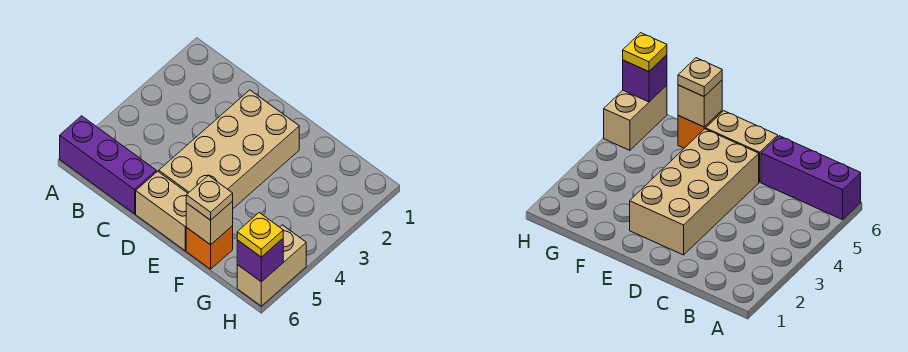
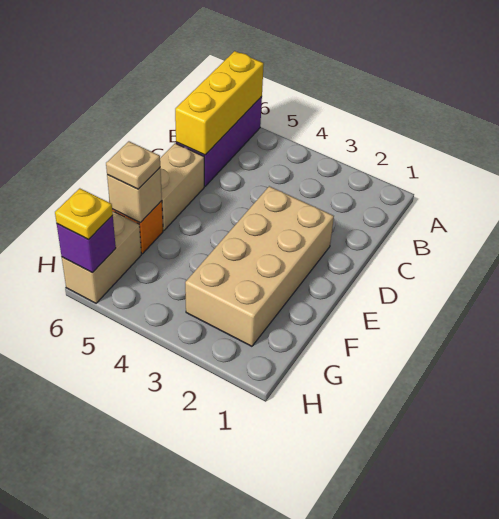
none -> yellow 1x3 brick [175,51,264,155]
tan 2x4 brick [159,90,299,208] -> tan 2x4 brick turned to [185,186,334,346]
tan 1x2 brick [237,225,306,306] -> tan 1x2 brick turned to [62,211,141,303]

